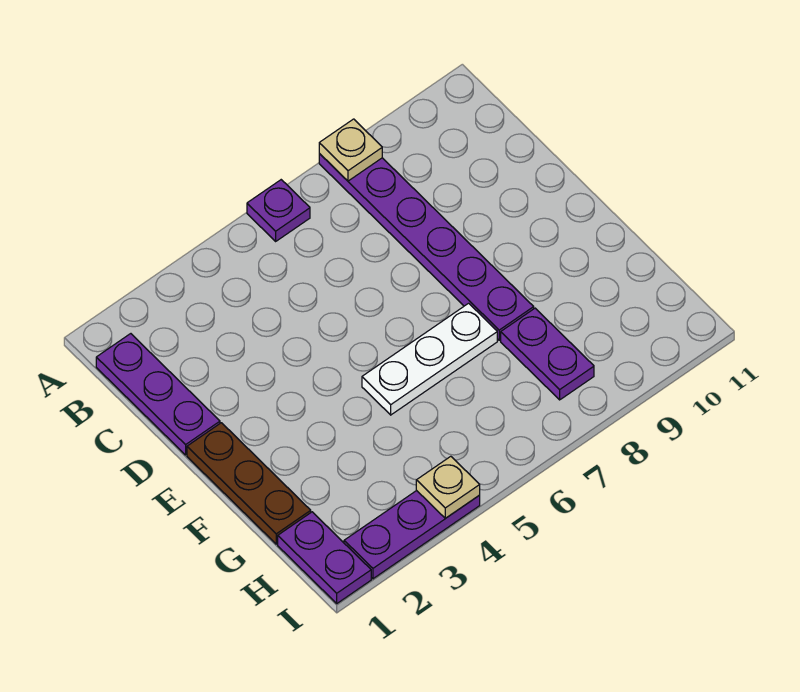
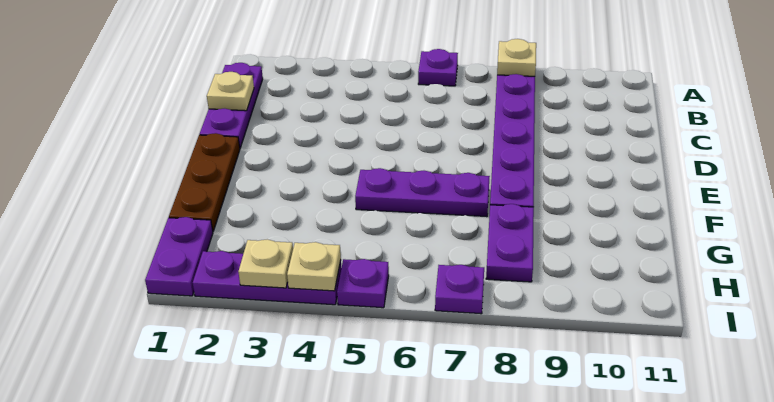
none -> tan 1x1 plate [207,72,254,111]
white 1x3 plate [362,303,497,415] -> purple 1x3 plate [355,168,490,217]
none -> tan 1x1 plate [238,239,293,288]
none -> purple 1x1 plate [337,259,389,308]
none -> purple 1x1 plate [435,265,484,314]

